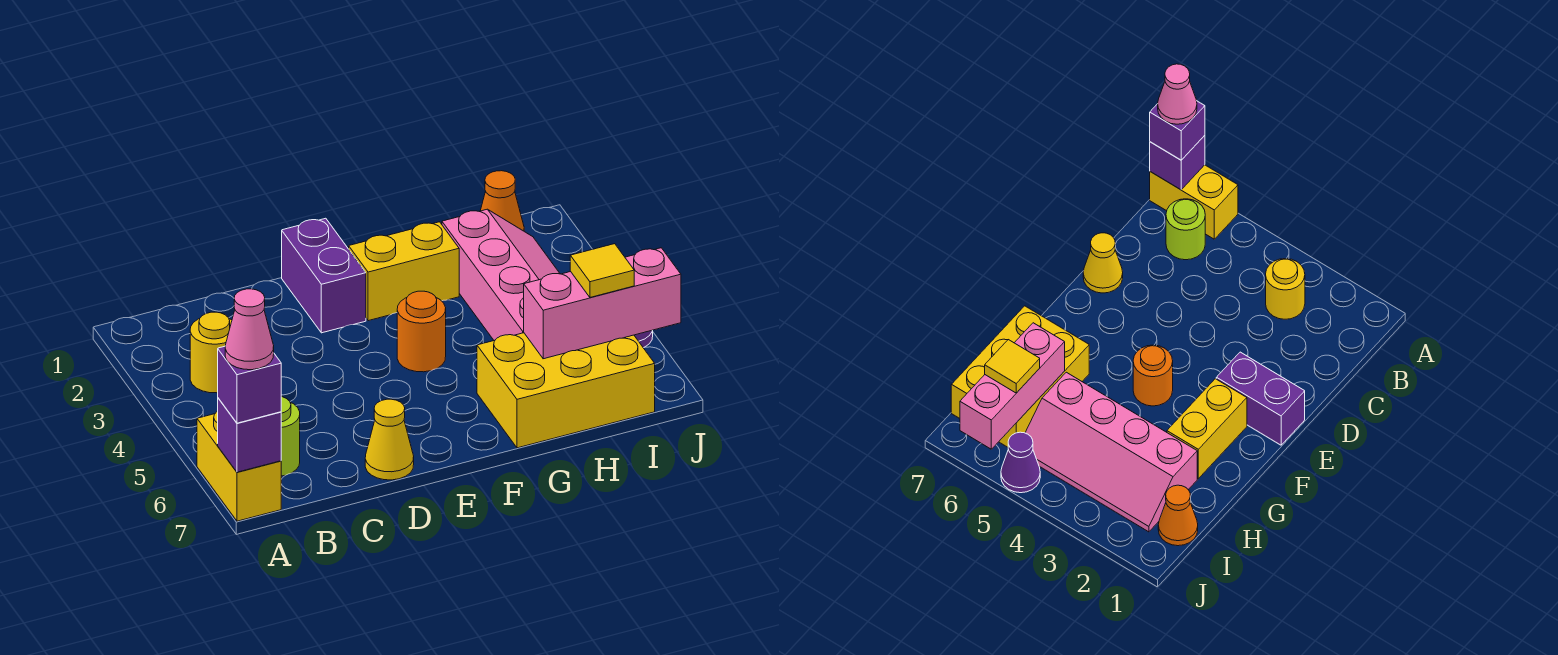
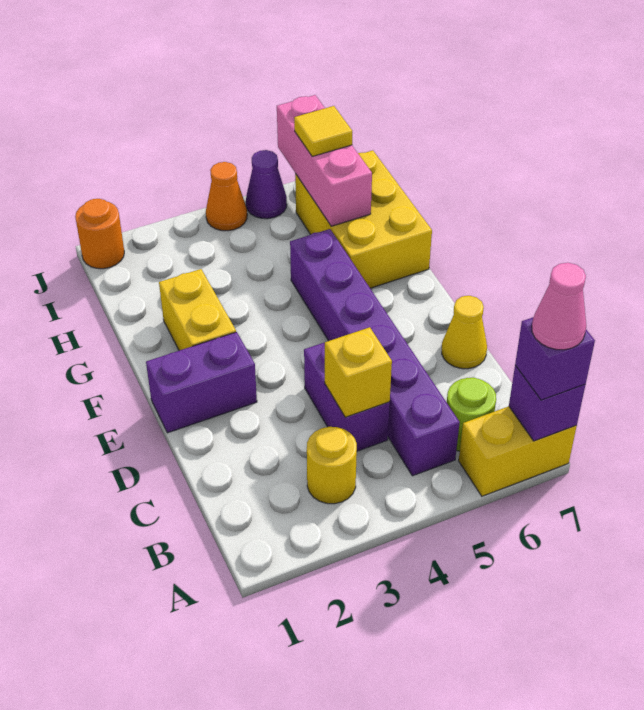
none -> purple 1x6 brick [290,229,460,476]
none -> purple 1x2 brick [304,343,390,451]
none -> yellow 1x1 brick [325,327,392,417]
orange 1x1 round brick [397,291,446,372] -> orange 1x1 round brick moved to [75,199,124,269]
pink 2x4 slope [442,209,560,340] -> none
orange 1x1 cone [480,171,524,231] -> orange 1x1 cone moved to [206,162,247,231]

